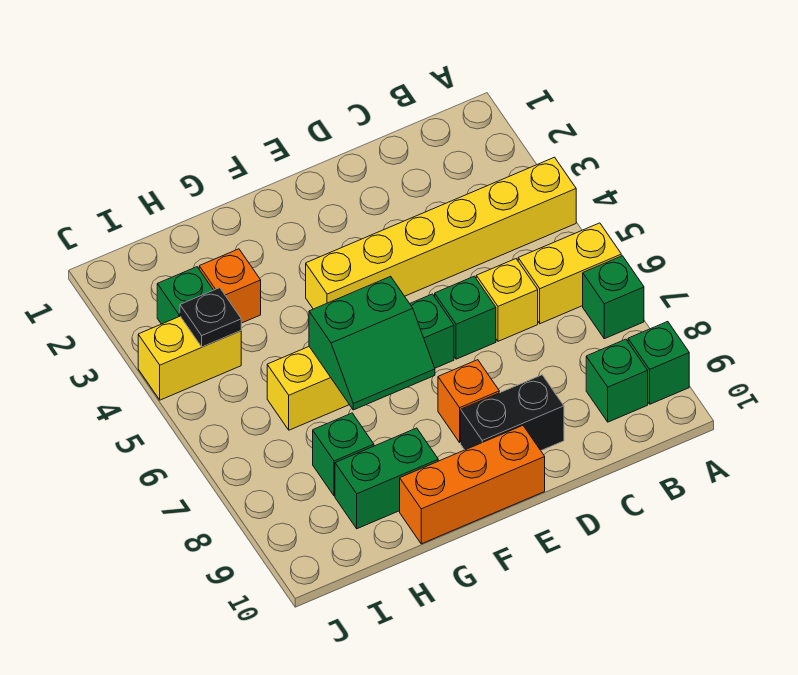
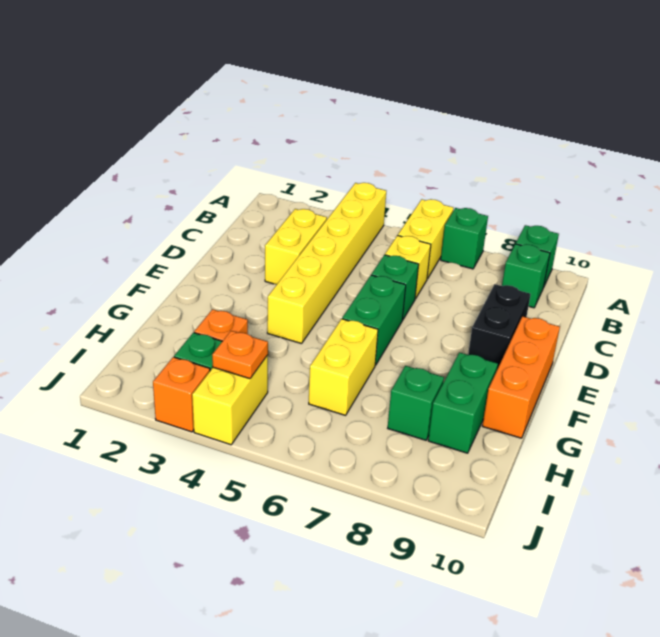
none -> yellow 1x2 brick [265,209,327,284]
orange 1x1 brick [438,360,499,442] -> orange 1x1 brick moved to [153,357,210,432]
green 2x2 slope [309,276,435,410] -> none
black 1x1 plate [180,288,241,347] -> orange 1x1 plate [212,331,268,379]

